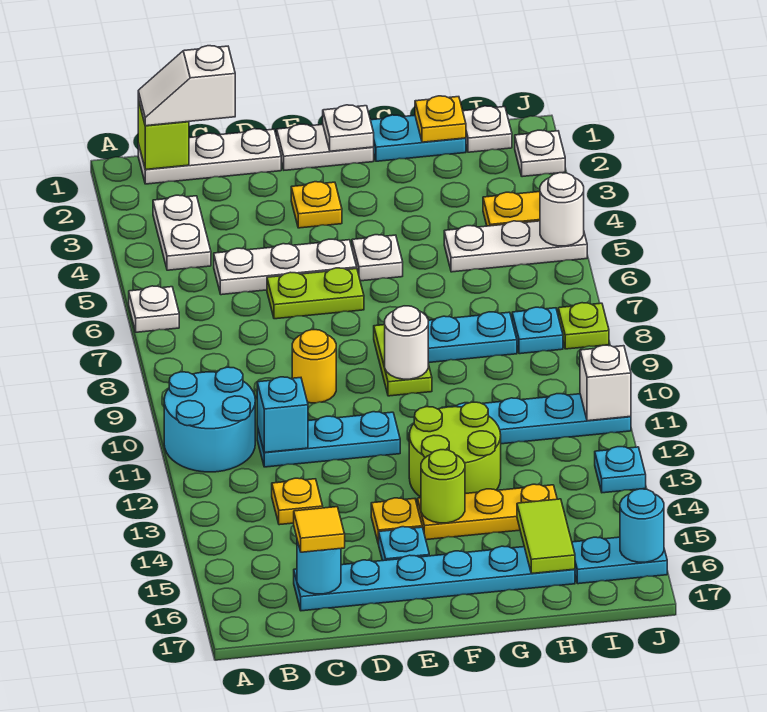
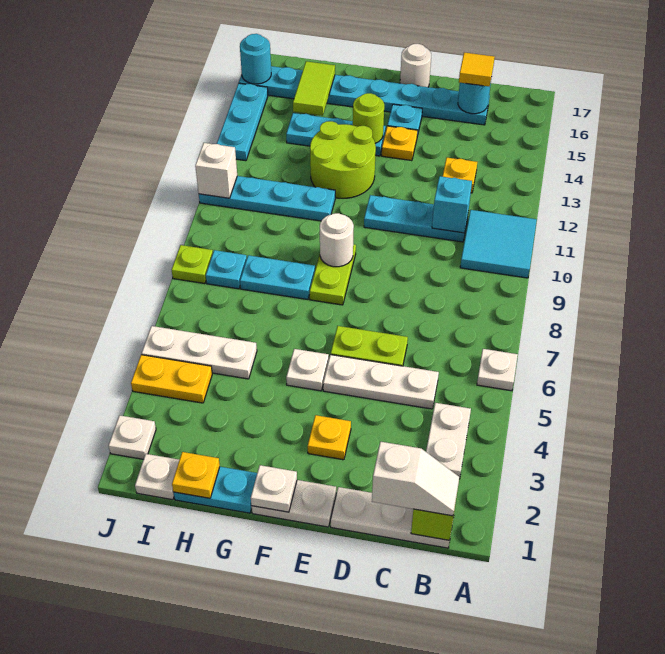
cyan 2x2 round brick [164,367,255,472] -> cyan 2x2 tile [460,210,537,278]
yellow 1x1 round brick [292,330,336,403] -> none
yellow 1x3 plate [417,484,557,540] -> cyan 1x3 plate [286,113,386,156]
white 1x1 round brick [540,173,584,246] -> white 1x1 round brick moved to [400,44,431,87]
cyan 1x1 plate [595,447,646,493] -> cyan 1x3 plate [217,83,268,161]

